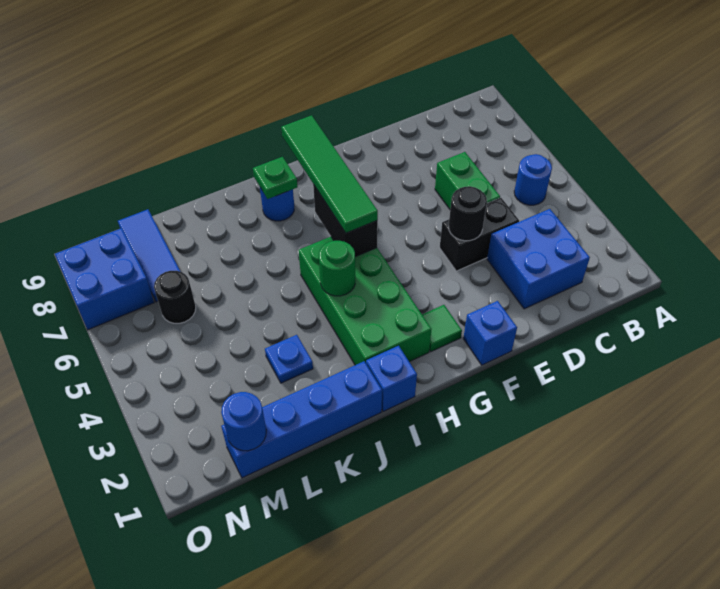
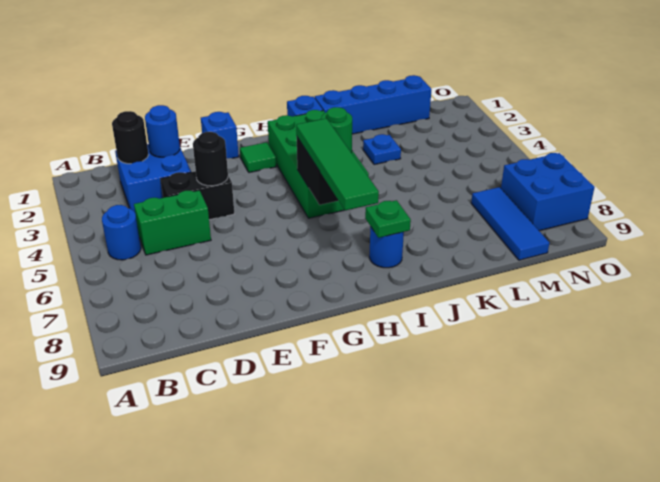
green 1x2 brick [435,152,500,209] -> green 1x2 brick turned to [134,190,211,255]
blue 1x1 round brick [221,392,266,451] -> blue 1x1 round brick moved to [145,105,180,157]
black 1x1 round brick [154,271,196,323] -> black 1x1 round brick moved to [112,111,148,164]

